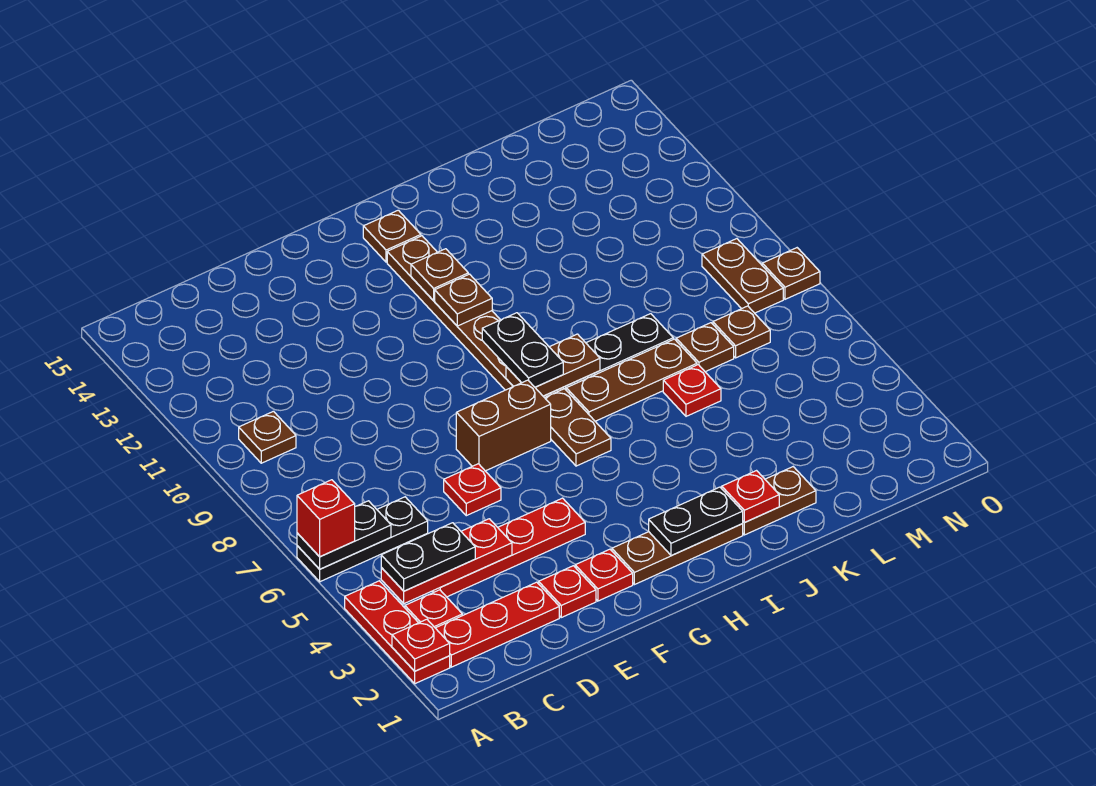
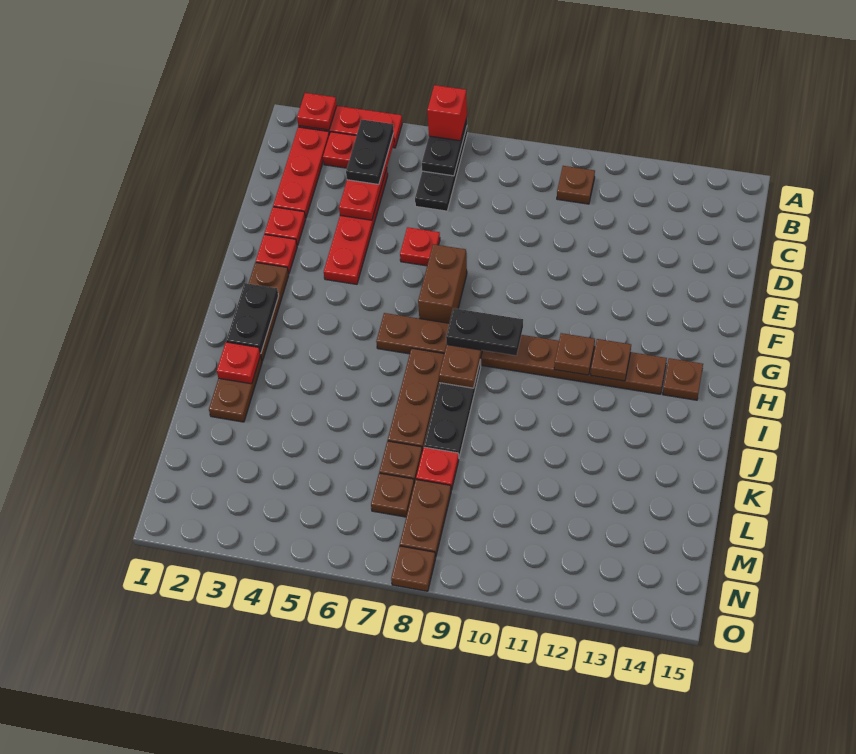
red 1x1 plate [663,365,721,416] -> red 1x1 plate moved to [416,447,459,490]
brown 1x2 plate [702,239,783,313] -> brown 1x2 plate turned to [400,480,451,557]

